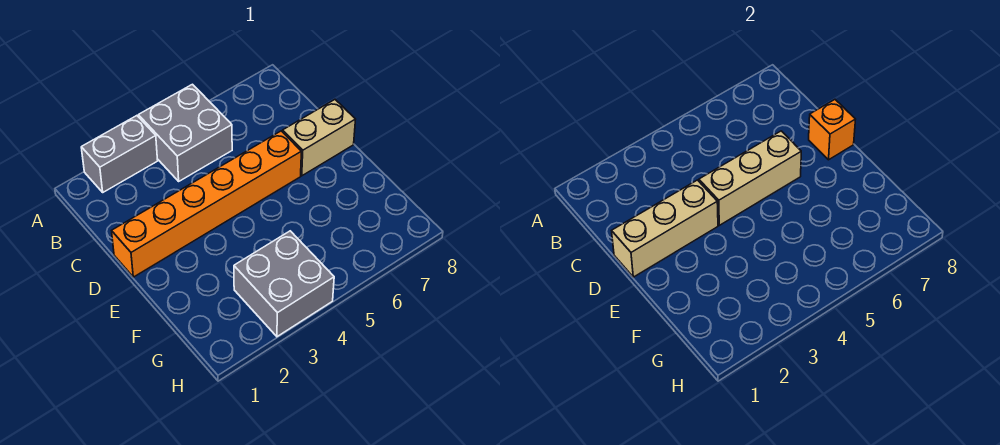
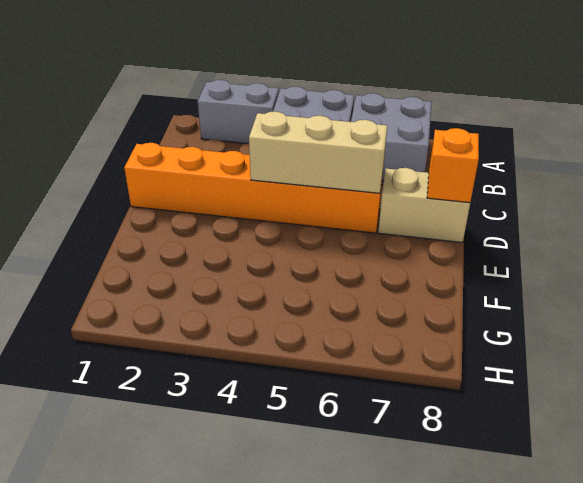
tan 1x3 brick [612,180,718,277] -> none
grey 2x2 brick [234,231,334,337] -> grey 2x2 brick moved to [351,93,432,181]

